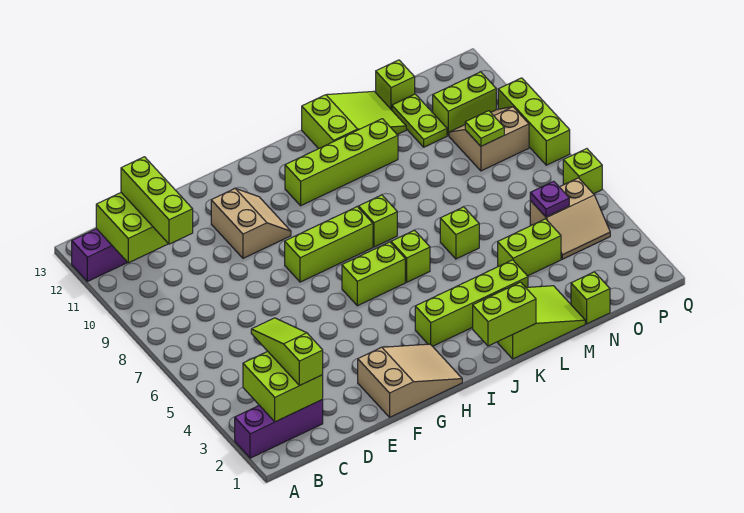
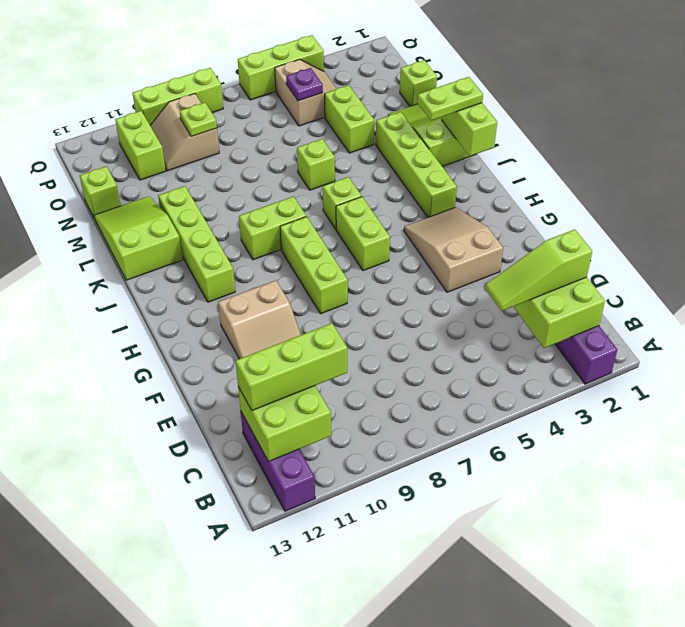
tan 2x3 slope [358,344,462,417] -> tan 2x3 slope moved to [404,207,503,292]
tan 2x2 slope [211,189,291,258] -> tan 2x2 slope turned to [218,280,300,359]
lime 1x1 brick [359,195,397,247] -> lime 1x2 brick [239,196,306,260]
lime 1x2 plate [392,94,447,147] -> lime 1x2 plate moved to [417,77,483,120]
lime 1x1 brick [563,149,602,194] -> lime 1x3 brick [238,35,324,100]

